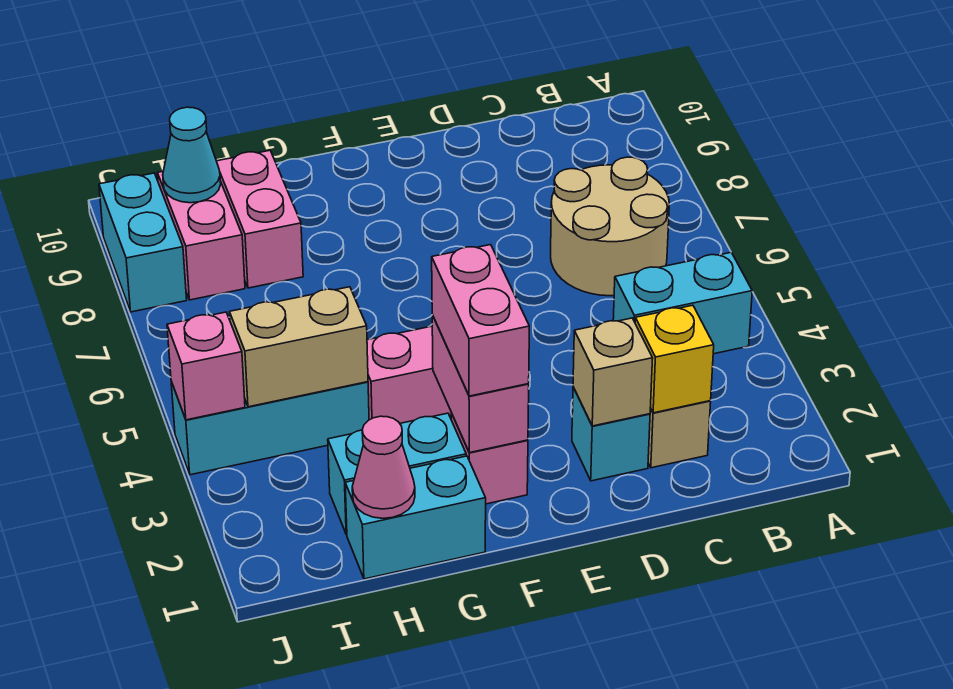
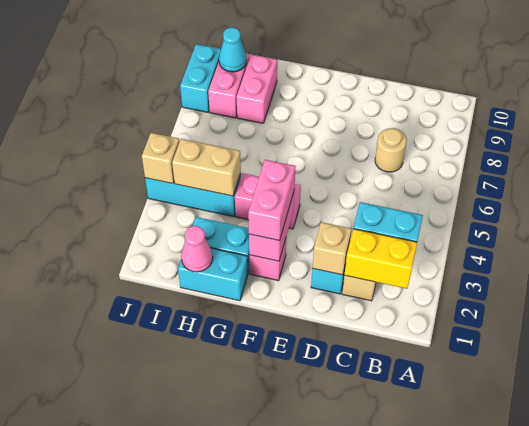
tan 2x2 round brick [551,157,669,296] -> tan 1x1 round brick [375,128,407,172]
yellow 1x1 brick [635,305,714,413] -> yellow 1x2 brick [345,229,417,289]
pink 1x1 brick [167,312,245,420] -> tan 1x1 brick [142,133,180,184]

